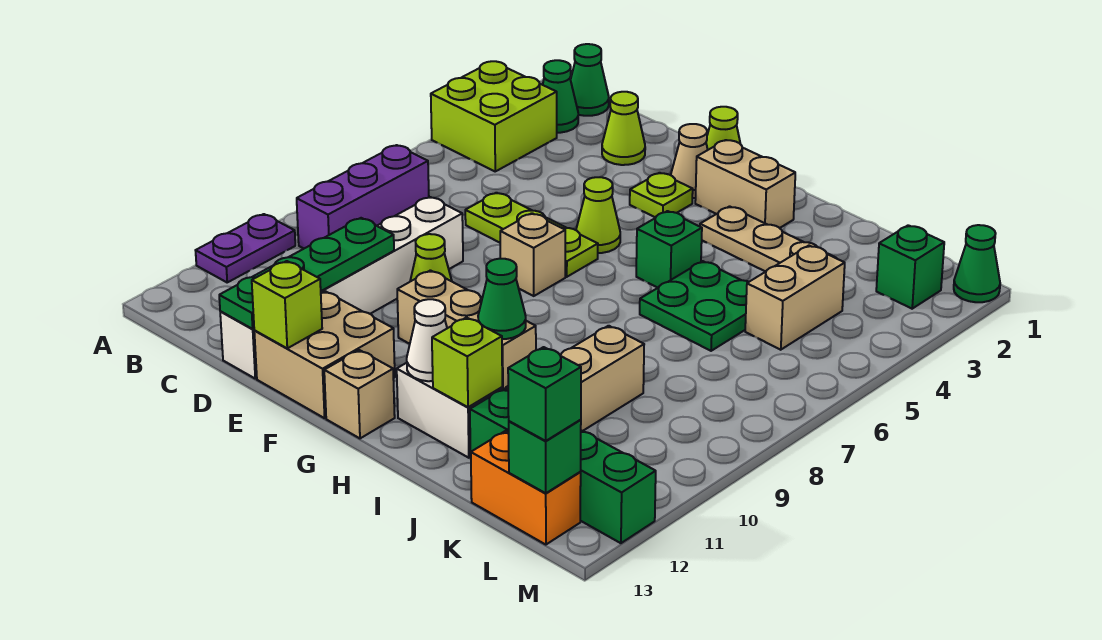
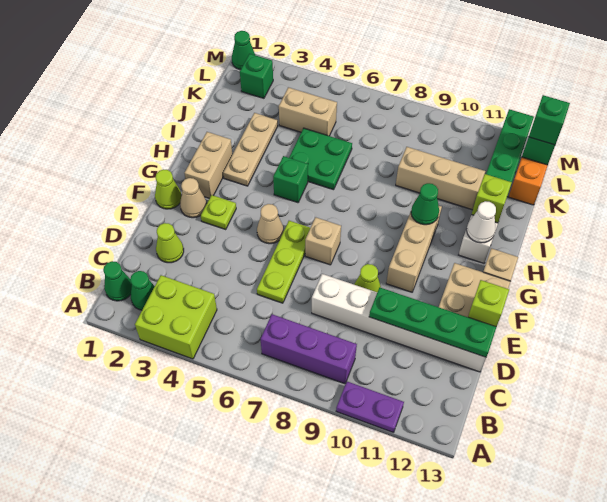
lime 1x1 cone [576,177,620,253] -> tan 1x1 cone [257,204,284,244]

